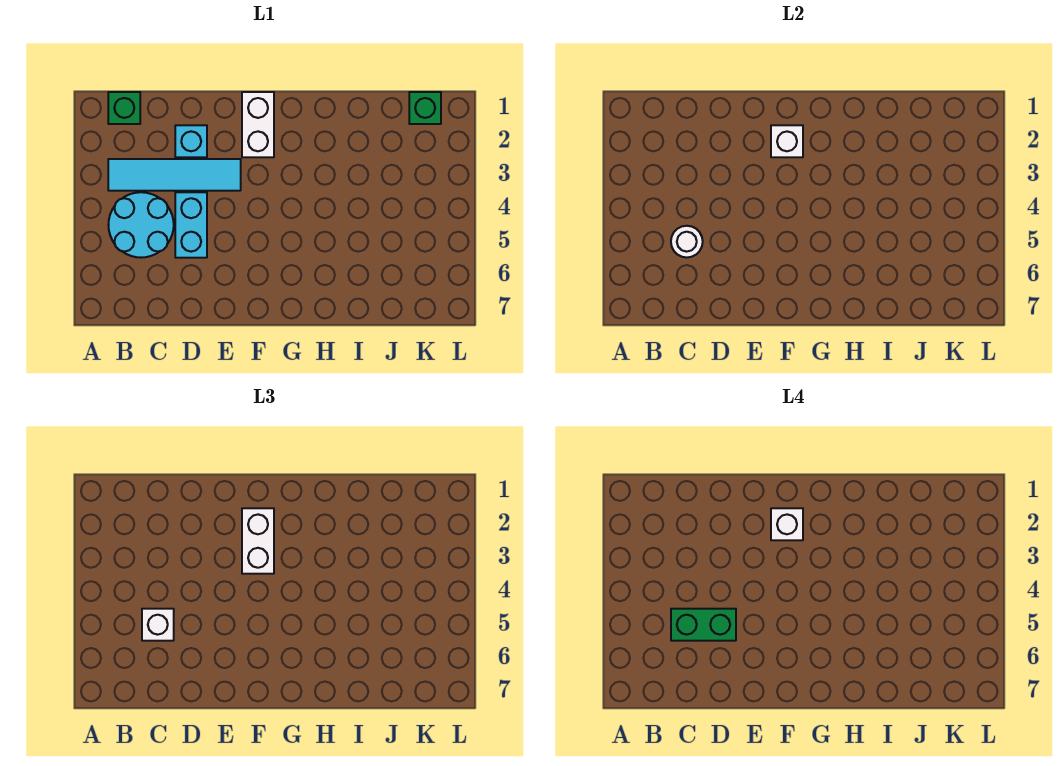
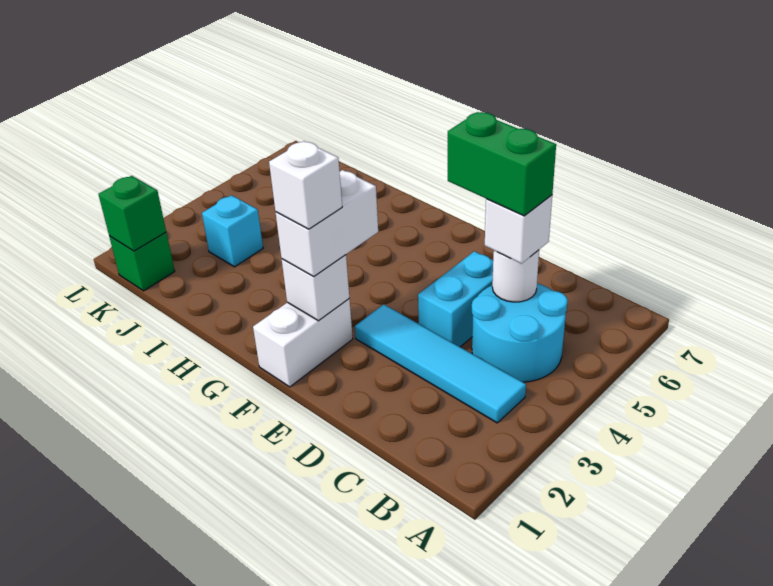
green 1x1 brick [108,92,140,124] -> green 1x1 brick moved to [98,176,166,251]
cyan 1x1 brick [175,125,207,157] -> cyan 1x1 brick moved to [202,195,263,267]

